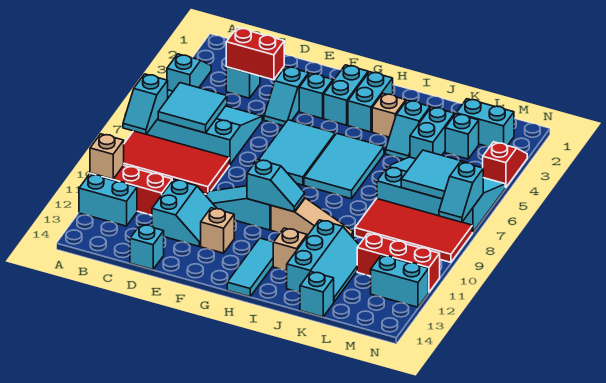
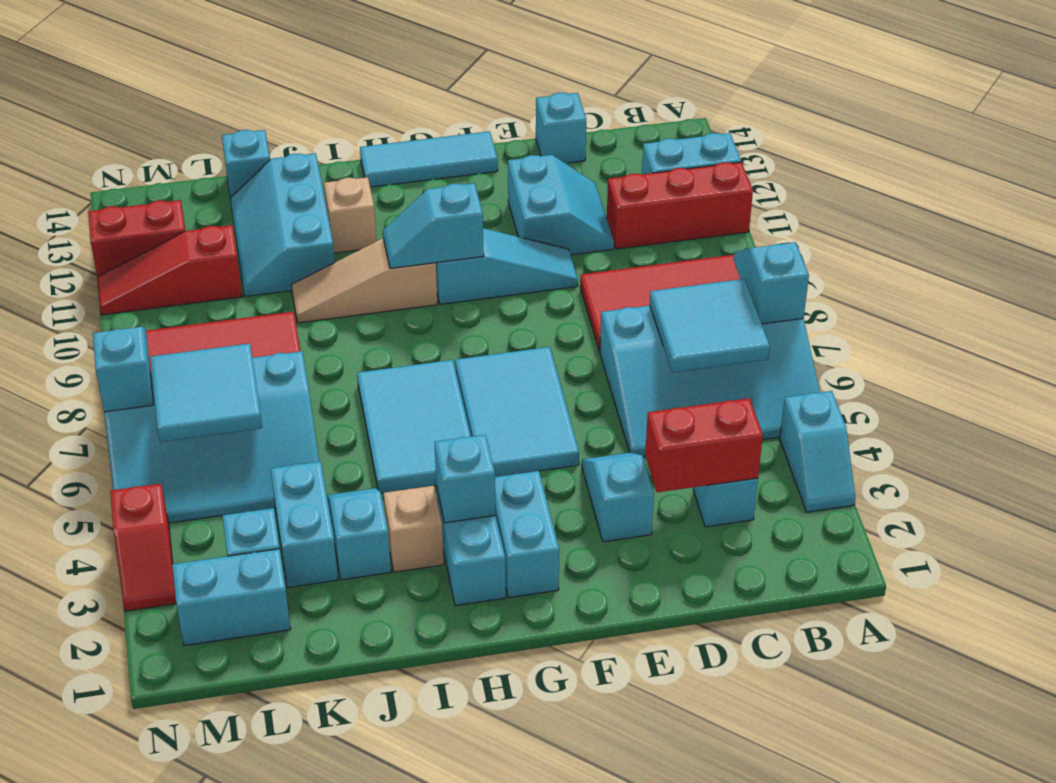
tan 1x1 brick [90,134,124,179] -> none
cyan 2x2 slope [152,179,217,246] -> cyan 2x2 slope turned to [508,155,614,255]
cyan 1x1 brick [299,73,333,119] -> cyan 1x1 brick moved to [435,435,496,523]
tan 1x1 brick [201,208,234,253] -> none
cyan 1x3 tile [227,238,273,297] -> cyan 1x3 tile turned to [360,131,498,187]
red 1x3 brick [357,234,440,292] -> red 1x3 slope [97,225,242,315]
cyan 1x2 brick [371,255,429,307] -> red 1x2 brick [88,200,186,277]

